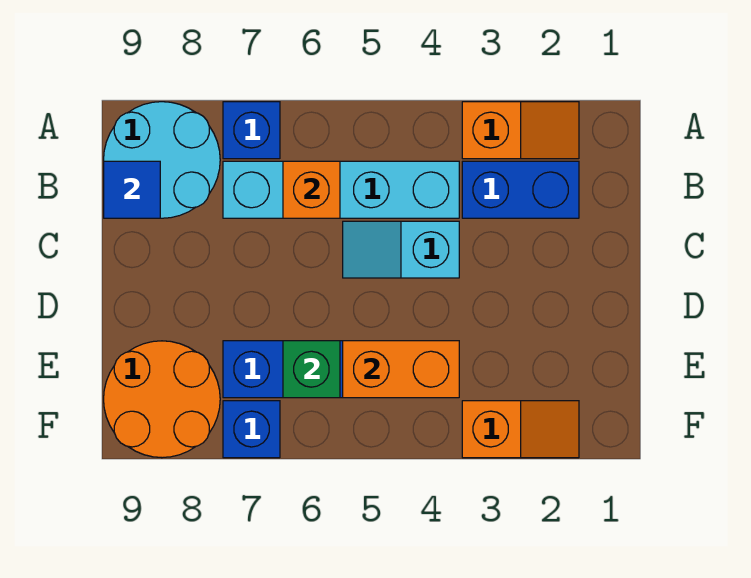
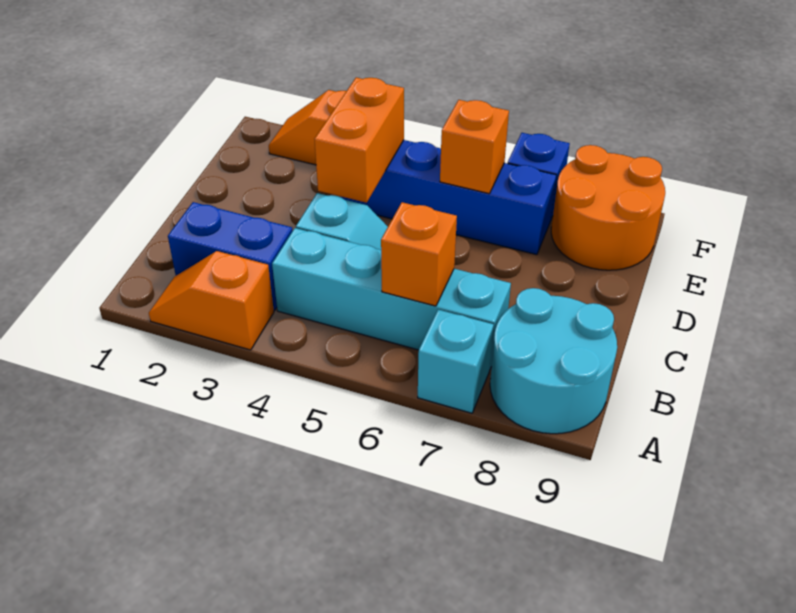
blue 1x1 brick [223,102,280,159] -> cyan 1x1 brick [418,310,494,413]
blue 1x1 tile [104,161,160,218] -> none
orange 1x2 brick [343,341,459,398] -> orange 1x2 brick turned to [315,77,404,203]
green 1x1 brick [283,341,340,398] -> orange 1x1 brick [440,100,509,194]

